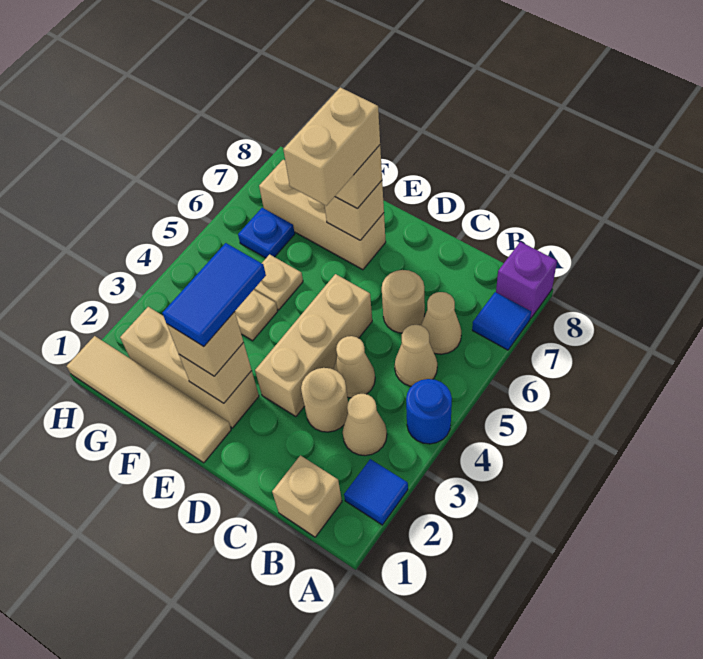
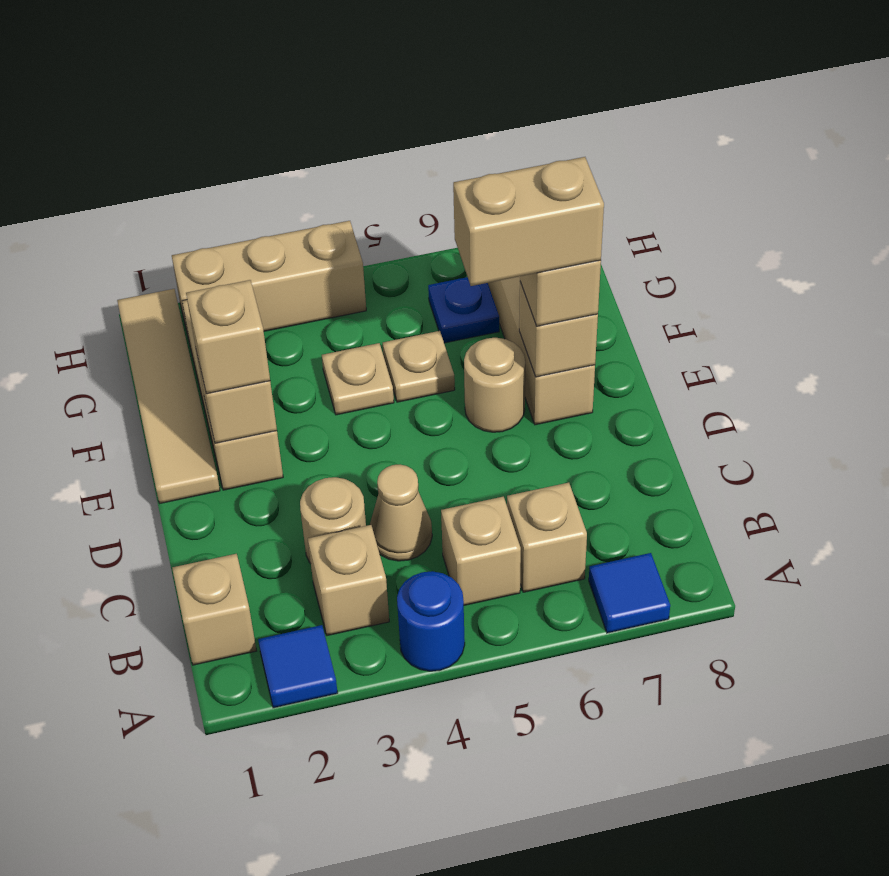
purple 1x1 brick [496,242,557,319] -> none
tan 1x1 cone [343,394,387,456] -> tan 1x1 brick [308,525,389,636]
tan 1x1 cone [395,325,437,386] -> tan 1x1 brick [441,497,521,605]
tan 1x1 cone [421,292,461,354] -> tan 1x1 brick [507,483,587,592]
tan 1x1 round brick [382,270,425,333] -> tan 1x1 round brick moved to [464,338,525,432]
tan 1x3 brick [255,274,372,417] -> tan 1x3 brick moved to [172,221,366,339]
blue 1x2 tile [162,243,266,346] -> none

